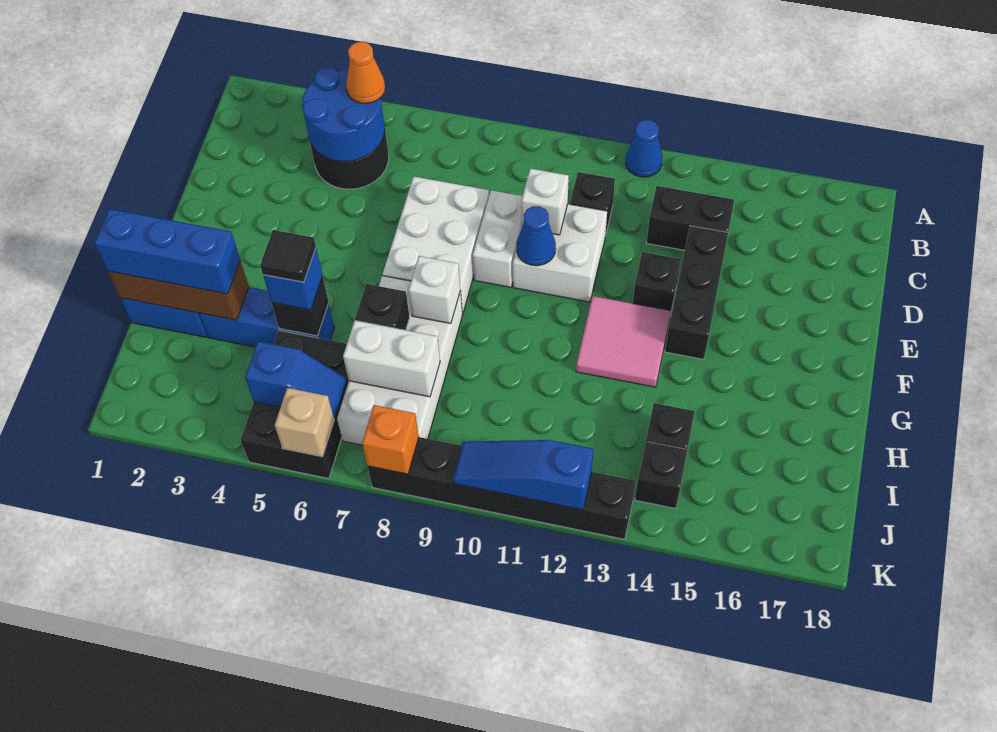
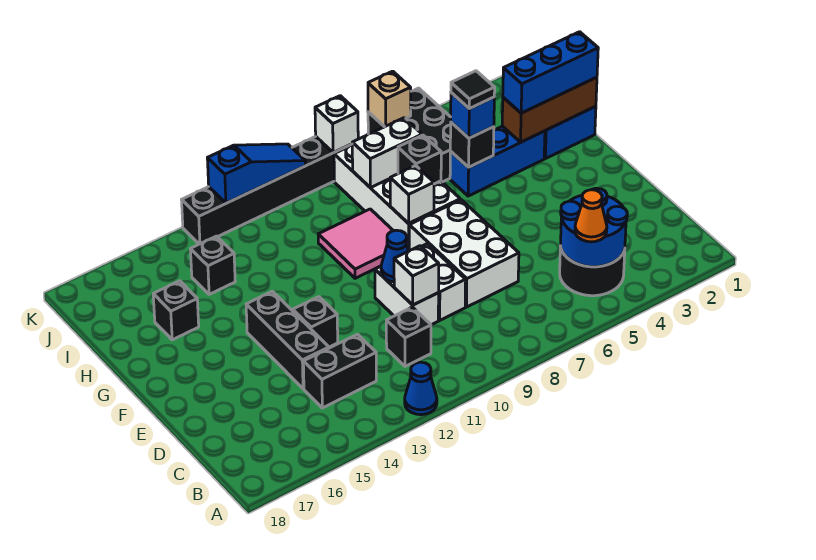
white 2x2 brick [513,204,607,302] -> white 1x2 brick [375,266,439,325]
pink 2x2 tile [576,296,671,387] -> pink 2x2 tile moved to [318,209,407,278]
blue 1x2 slope [245,341,346,418] -> none
black 1x1 brick [635,442,687,509] -> black 1x1 brick moved to [153,281,199,340]
orange 1x1 brick [362,405,419,474] -> white 1x1 brick [315,96,358,153]

